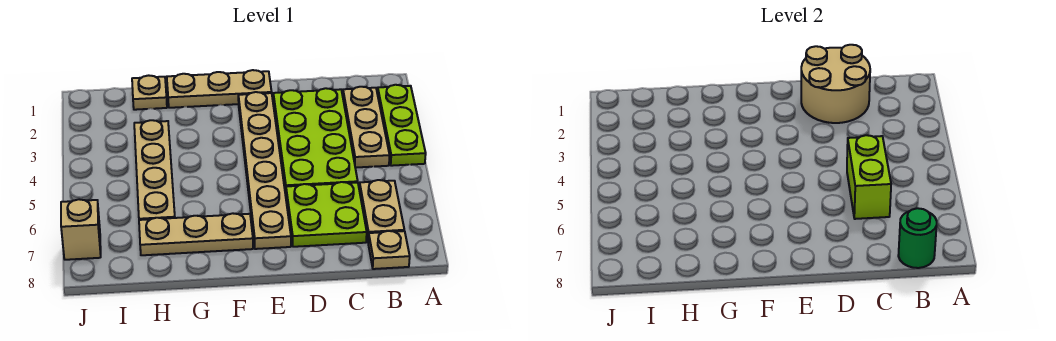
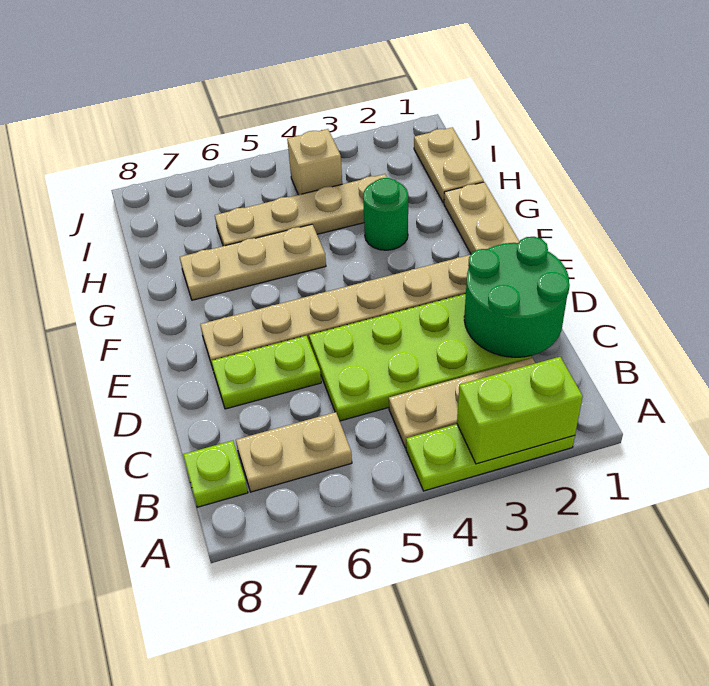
tan 1x1 plate [368,231,410,269] -> lime 1x1 plate [183,441,248,507]
green 1x1 round brick [898,208,937,268] -> green 1x1 round brick moved to [363,178,408,250]
tan 2x2 round brick [801,45,870,123] -> green 2x2 round brick [464,237,570,357]
lime 1x2 brick [847,135,891,219] -> lime 1x2 brick moved to [457,357,583,464]
lime 2x2 plate [286,182,367,247] -> lime 1x2 plate [211,336,321,409]
tan 1x3 plate [139,213,253,255] -> tan 1x3 plate turned to [180,224,326,300]
tan 1x1 plate [132,75,167,110] -> tan 1x2 plate [414,127,484,203]
tan 1x1 brick [61,199,101,260] -> tan 1x1 brick moved to [287,129,342,195]

